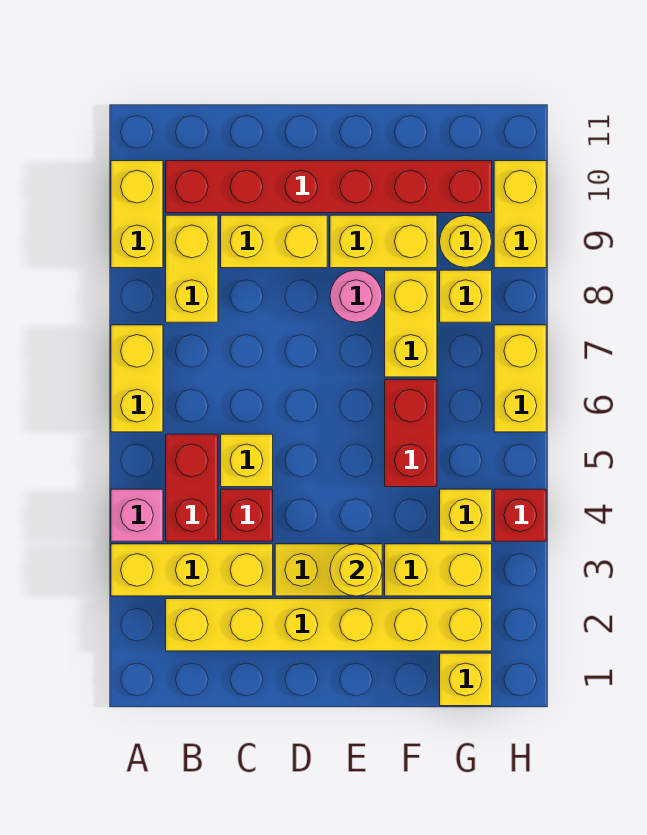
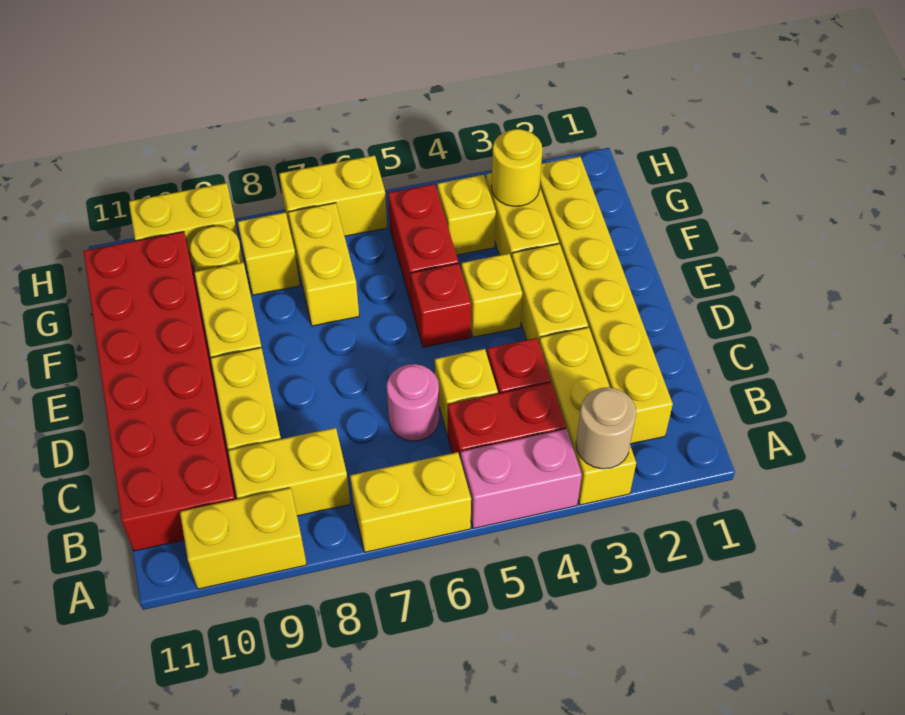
none -> tan 1x1 round brick [576,387,636,469]
pink 1x1 brick [111,489,163,541] -> pink 1x2 brick [461,429,582,528]
red 1x6 brick [166,161,492,213] -> red 2x6 brick [83,232,236,551]
yellow 1x1 round brick [330,544,382,596] -> yellow 1x1 round brick moved to [491,129,542,207]
pink 1x1 round brick [330,270,382,322] -> pink 1x1 round brick moved to [387,364,439,441]
red 1x2 brick [385,380,437,487] -> red 1x2 brick turned to [388,184,458,306]
yellow 1x2 brick [385,270,437,377] -> yellow 1x2 brick turned to [288,203,359,326]
yellow 1x1 brick [440,653,492,706] -> yellow 1x1 brick moved to [461,254,522,337]
red 1x1 brick [494,489,546,541] -> red 1x1 brick moved to [411,263,471,347]

